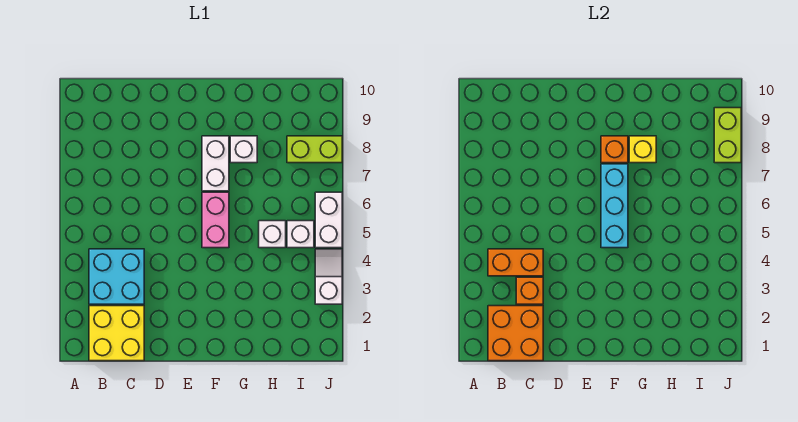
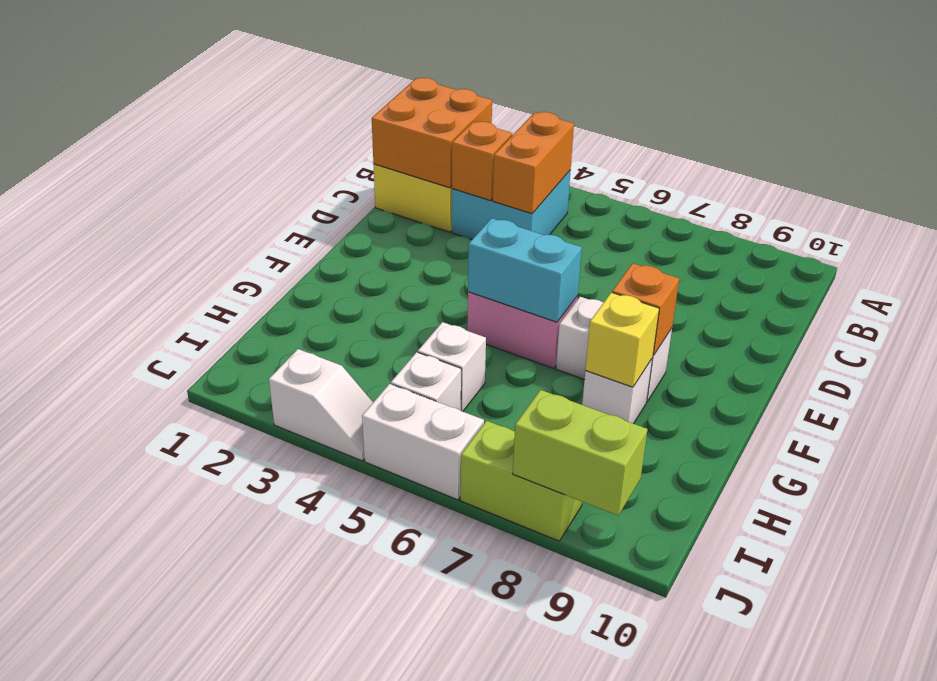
cyan 1x3 brick [601,164,628,248] -> cyan 1x2 brick [468,218,582,322]
lime 1x2 brick [287,136,342,163] -> lime 1x2 brick turned to [460,421,582,541]

